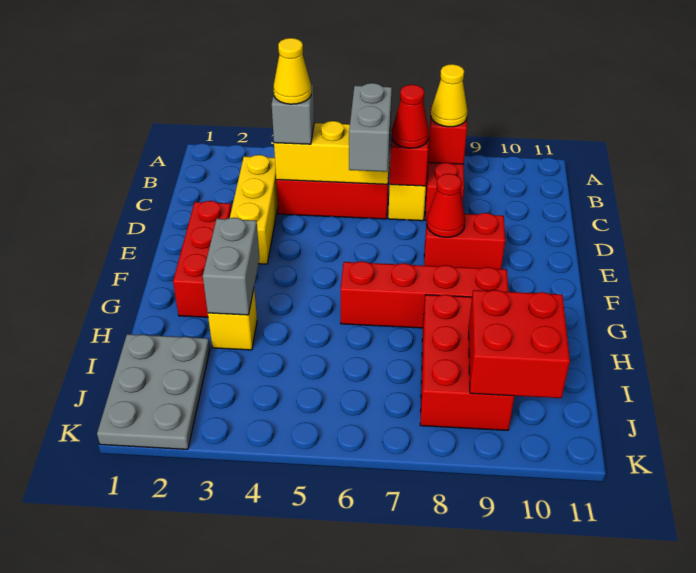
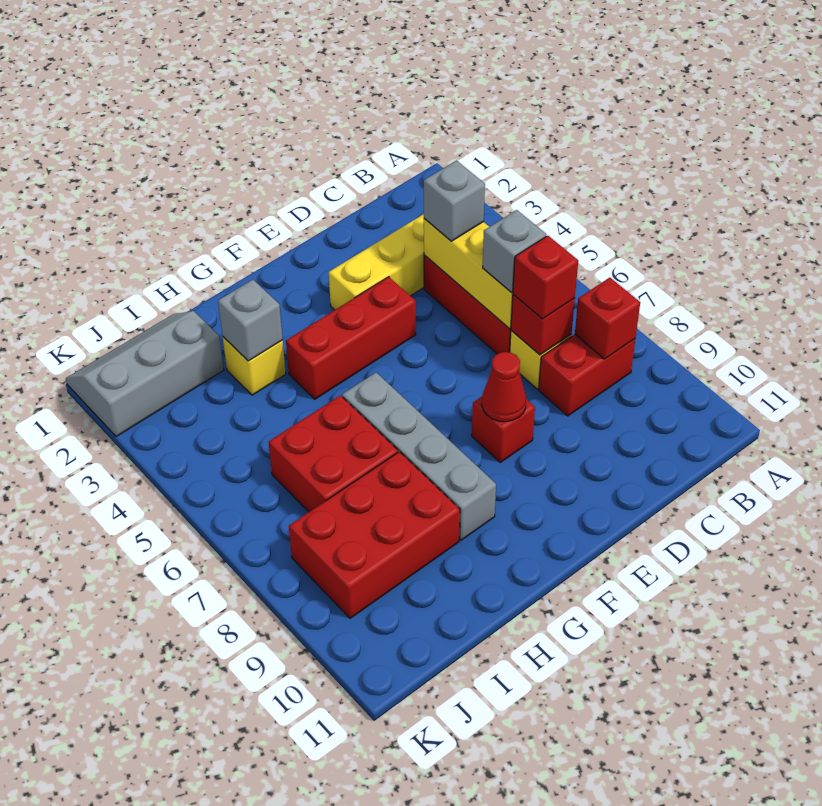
yellow 1x1 cone [431,64,468,127] -> none
yellow 1x1 cone [273,38,311,104] -> none
grey 1x2 brick [349,83,392,172] -> grey 1x1 brick [483,210,546,293]
red 1x1 cone [392,85,429,148] -> red 1x1 brick [513,236,578,319]
red 1x3 brick [173,201,232,317] -> red 1x3 brick moved to [286,277,416,399]
red 1x2 brick [424,212,505,269] -> red 1x1 brick [472,397,535,462]
grey 1x2 brick [203,218,260,315] -> grey 1x1 brick [218,280,283,361]
red 1x4 brick [341,261,508,328] -> grey 1x4 brick [342,372,496,540]
grey 2x3 plate [97,334,210,449] -> grey 2x3 slope [66,311,224,437]
red 2x2 brick [469,290,570,398] -> red 2x2 brick moved to [269,395,398,512]

